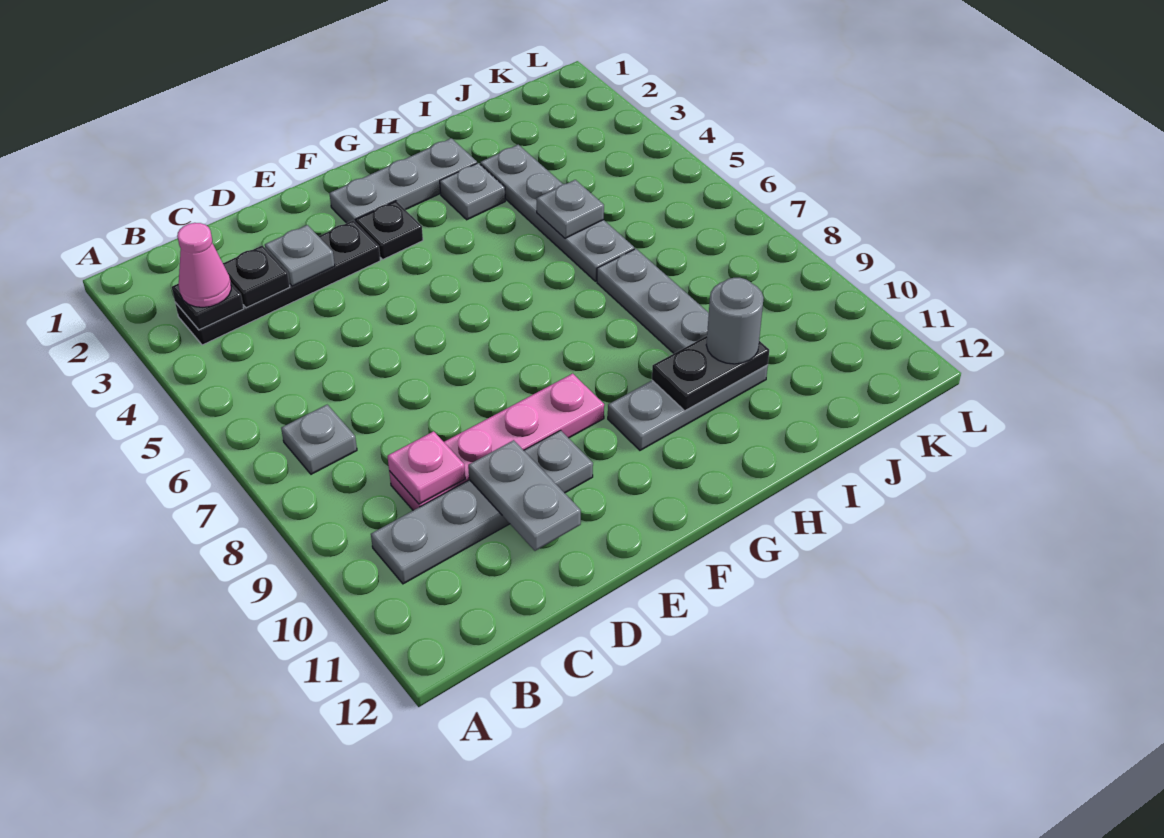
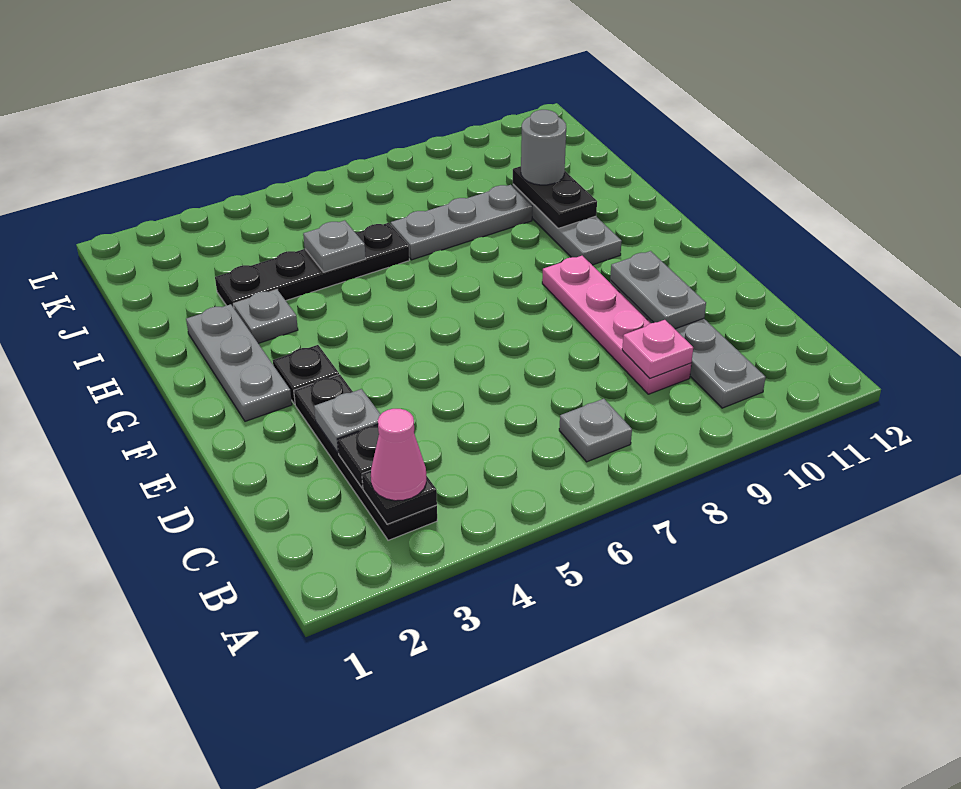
grey 1x2 plate [468,440,581,551] -> grey 1x2 plate turned to [610,251,706,329]
grey 1x4 plate [480,145,634,281] -> black 1x4 plate [215,223,409,308]

